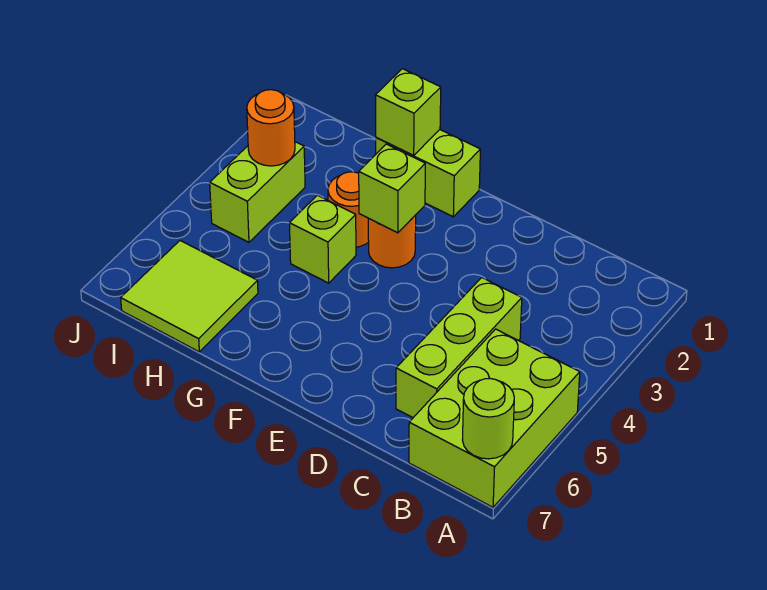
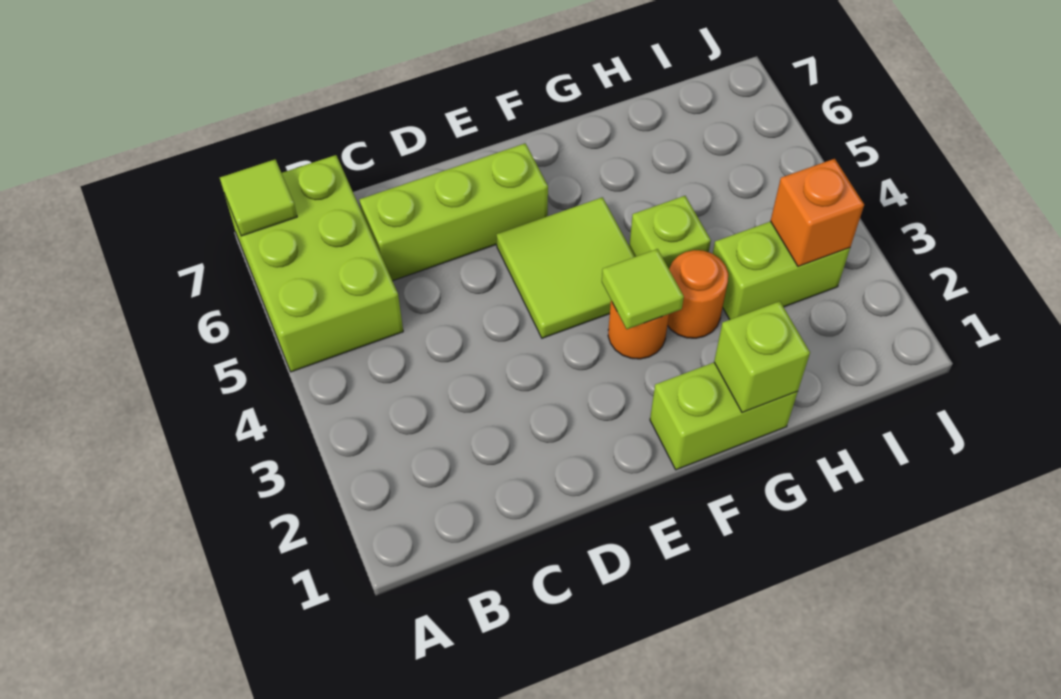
lime 1x1 round brick [463,379,514,459] -> lime 1x1 tile [220,159,297,236]
lime 1x3 brick [396,278,522,418] -> lime 1x3 brick turned to [359,143,548,281]
lime 1x1 brick [359,144,425,233] -> lime 1x1 tile [602,249,684,329]
lime 2x2 tile [121,241,258,352] -> lime 2x2 tile moved to [496,197,635,338]
lime 1x2 brick [210,142,305,242] -> lime 1x2 brick turned to [713,221,850,320]
orange 1x1 round brick [247,90,295,166] -> orange 1x1 brick [771,159,864,267]

